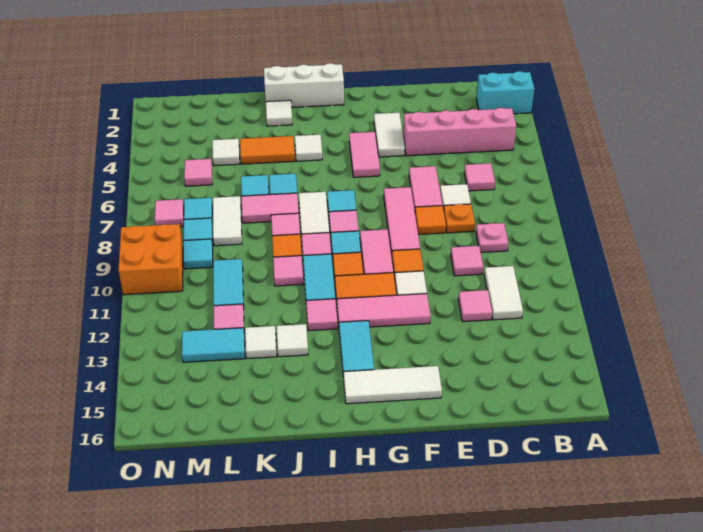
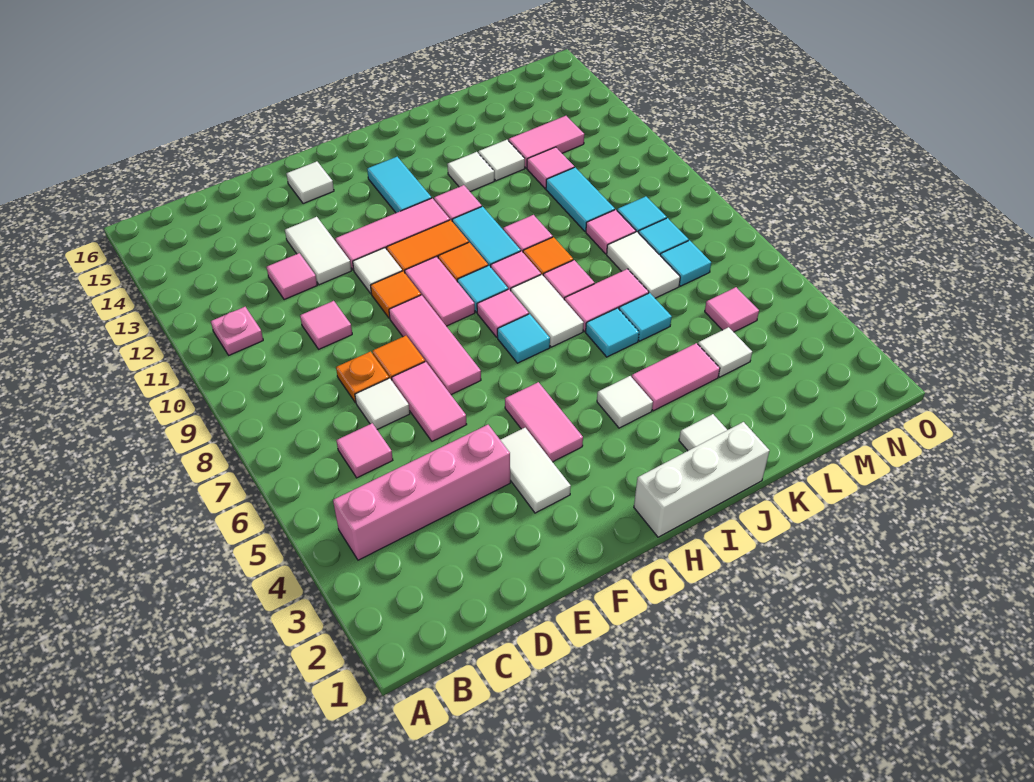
cyan 1x2 brick [476,71,534,114] -> none
pink 1x1 plate [476,223,508,252] -> pink 1x1 plate moved to [211,307,263,355]
white 1x2 tile [484,266,523,320] -> white 1x2 tile moved to [285,217,351,285]
white 1x3 tile [343,366,442,404] -> white 1x1 tile [286,161,334,204]
orange 1x2 tile [240,136,295,164] -> pink 1x2 tile [632,343,720,411]
cyan 1x2 tile [182,328,245,362] -> pink 1x2 tile [509,116,584,168]
pink 1x1 tile [155,199,184,227] -> pink 1x1 tile moved to [586,210,636,254]
orange 2x2 brick [118,224,183,295] -> none

